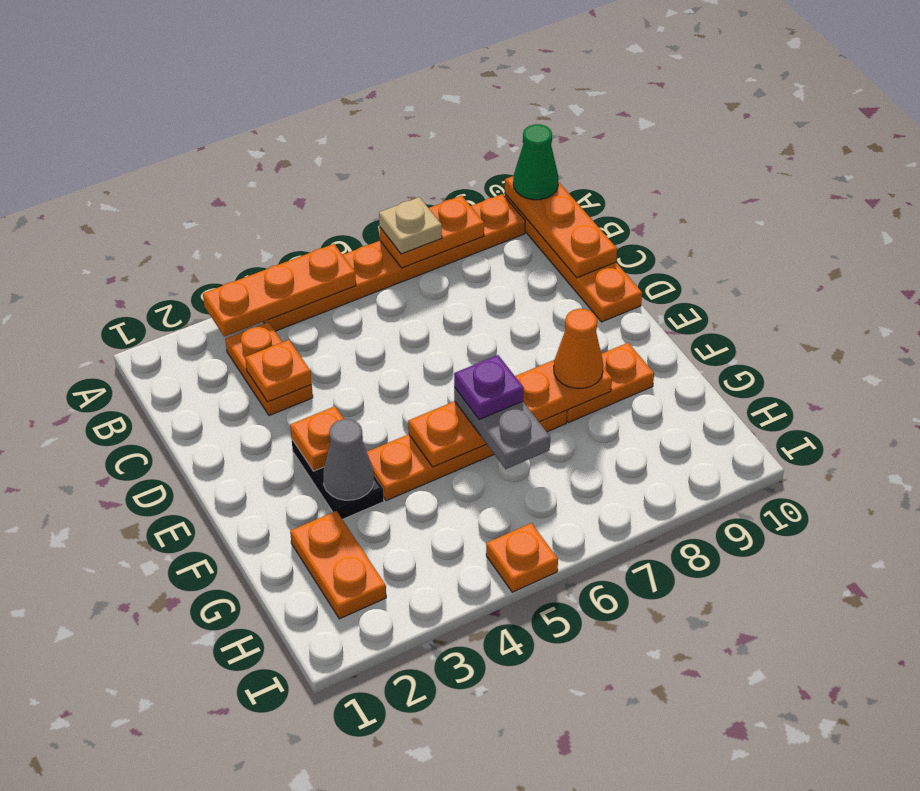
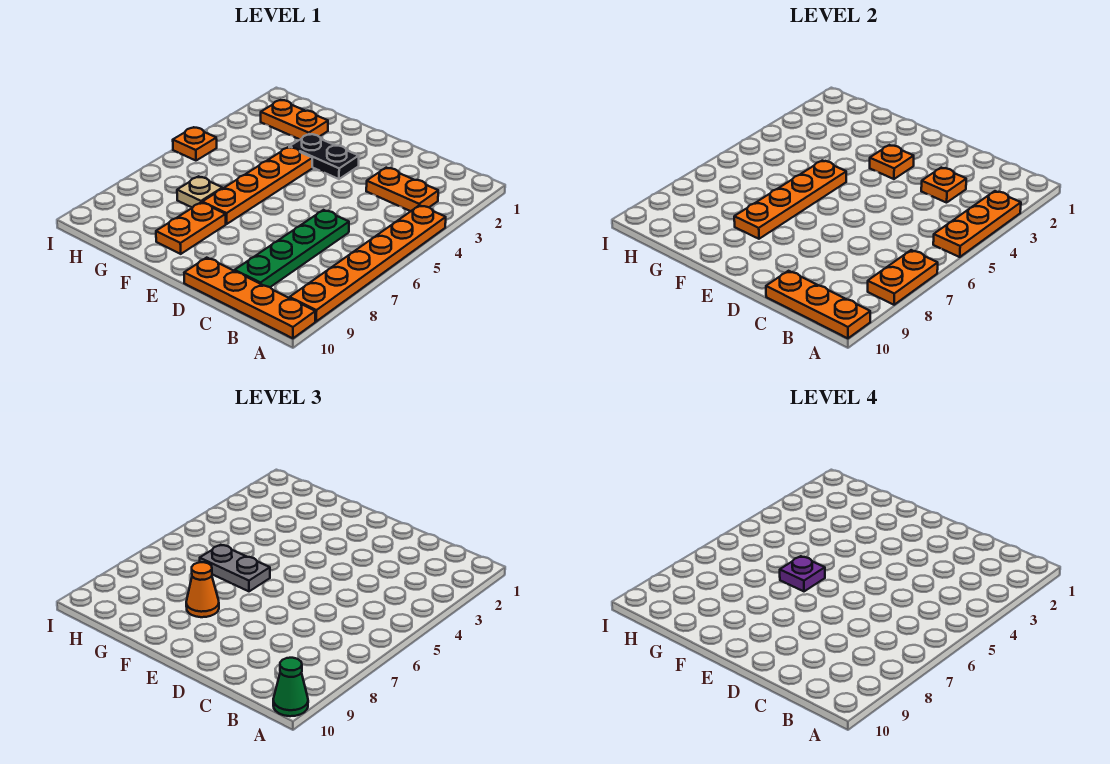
tan 1x1 plate [379,197,442,254] -> tan 1x1 plate moved to [177,176,222,208]
none -> green 1x4 plate [235,210,349,287]
grey 1x1 cone [323,419,374,500] -> none

